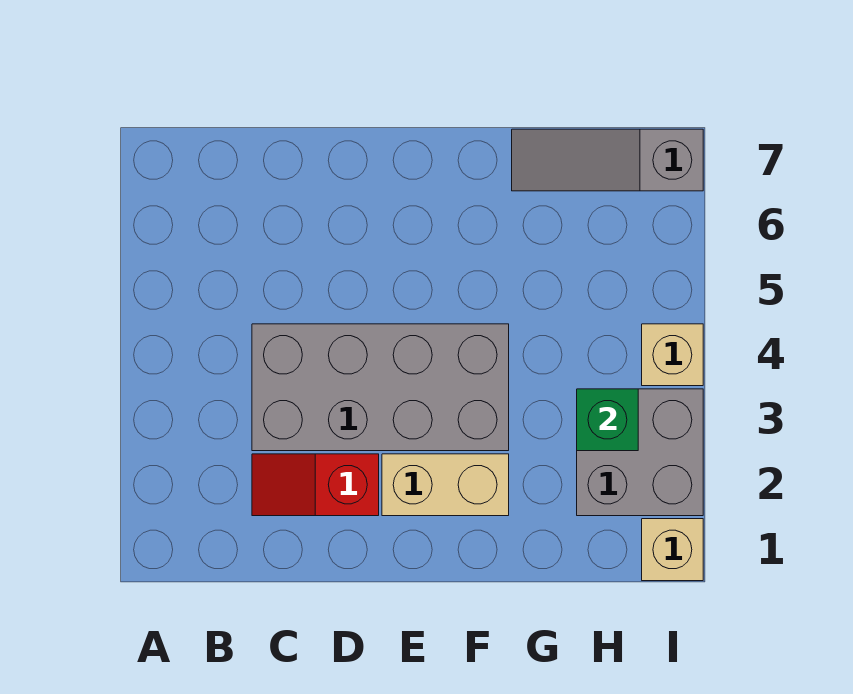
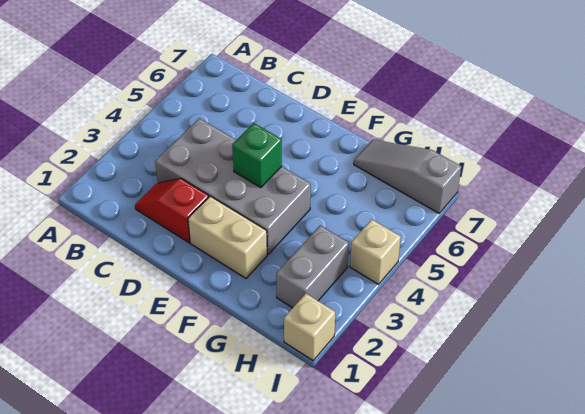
grey 2x2 brick [577,389,703,516] -> grey 1x2 brick [276,225,349,308]
green 1x1 brick [577,389,638,451] -> green 1x1 brick moved to [232,123,282,188]

